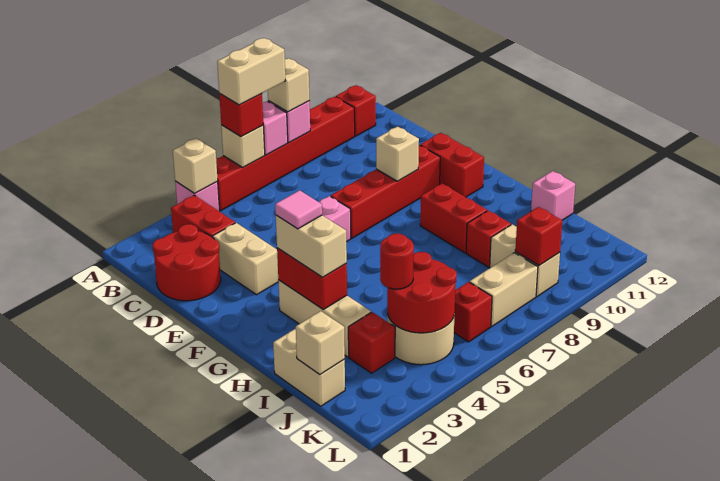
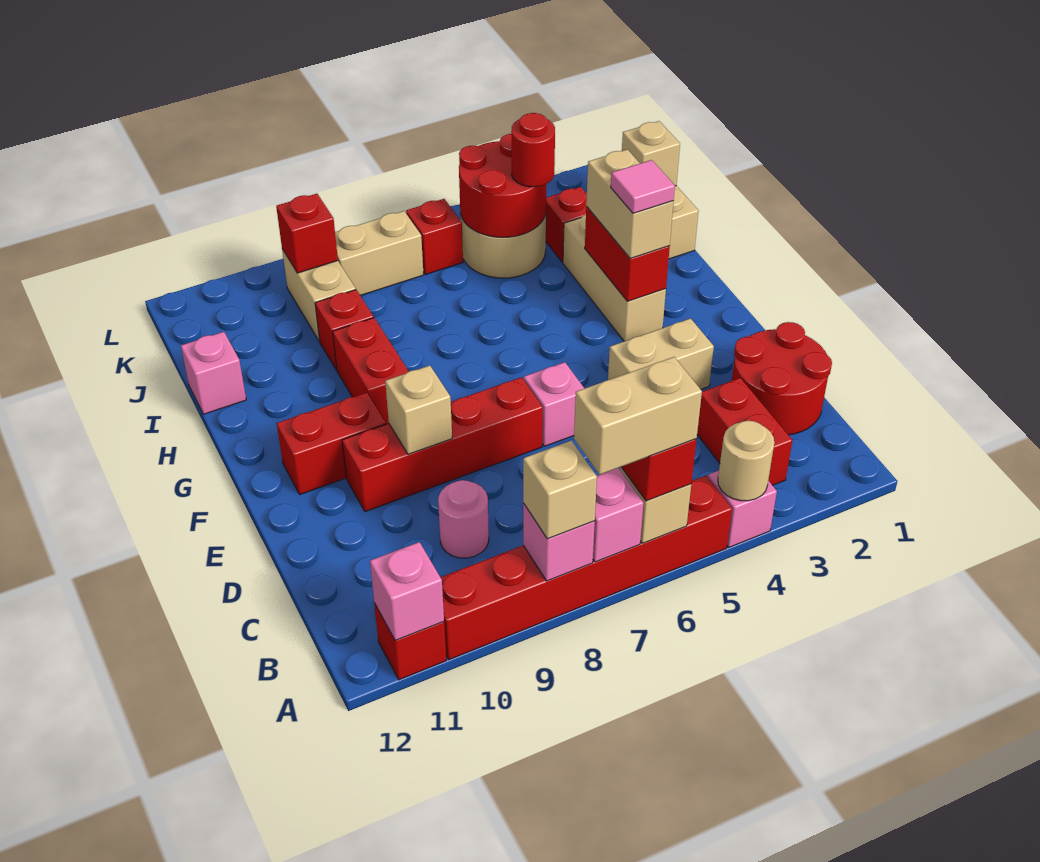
tan 1x1 brick [173,138,218,194] -> tan 1x1 round brick [718,421,774,501]
none -> pink 1x1 brick [370,542,444,640]
none -> pink 1x1 round brick [438,480,489,558]
tan 1x2 brick [213,223,278,295] -> tan 1x2 brick turned to [608,319,714,389]
red 1x2 brick [420,133,484,197] -> red 1x2 brick turned to [277,392,386,494]

